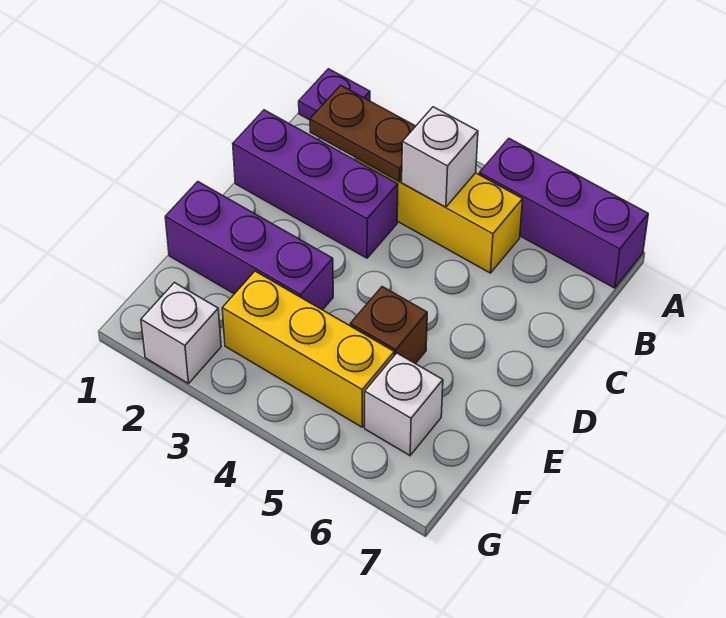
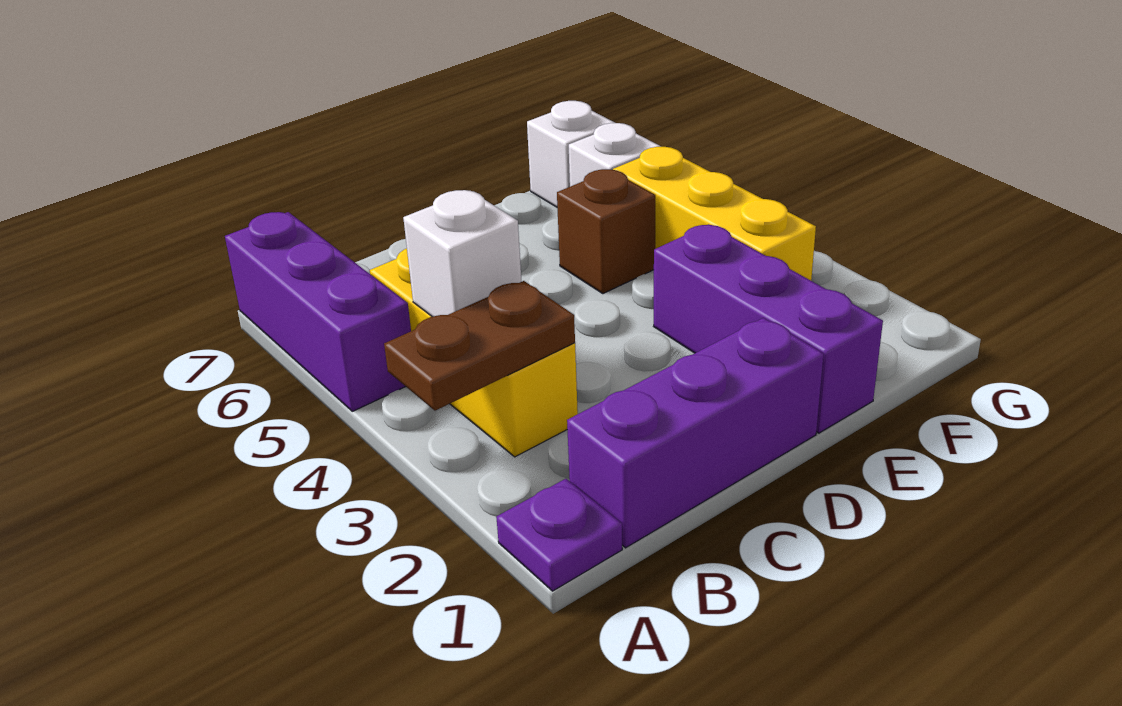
brown 1x2 plate [310,85,416,181] -> brown 1x2 plate turned to [384,281,575,411]
purple 1x3 brick [233,110,398,258] -> purple 1x3 brick turned to [567,318,824,548]
white 1x1 brick [141,283,221,384] -> white 1x1 brick moved to [527,101,615,207]

